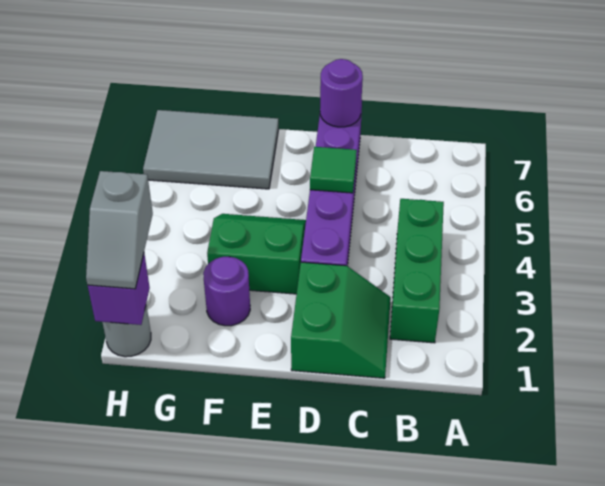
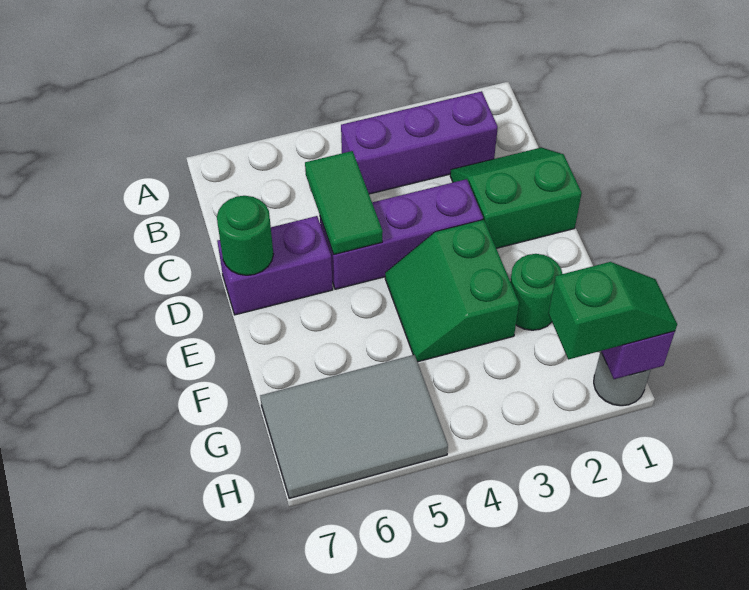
green 1x3 brick [390,199,444,343] -> purple 1x3 brick [341,91,498,194]
green 1x1 tile [310,147,357,193] -> green 1x2 tile [305,151,383,255]
purple 1x1 round brick [320,59,363,127] -> green 1x1 round brick [217,196,273,275]
purple 1x1 round brick [203,257,250,326] -> green 1x1 round brick [510,254,562,330]
grey 2x3 tile [143,110,279,189] -> grey 2x3 tile turned to [260,355,448,499]
grey 1x2 slope [86,171,153,289] -> green 1x2 slope [548,262,677,360]

